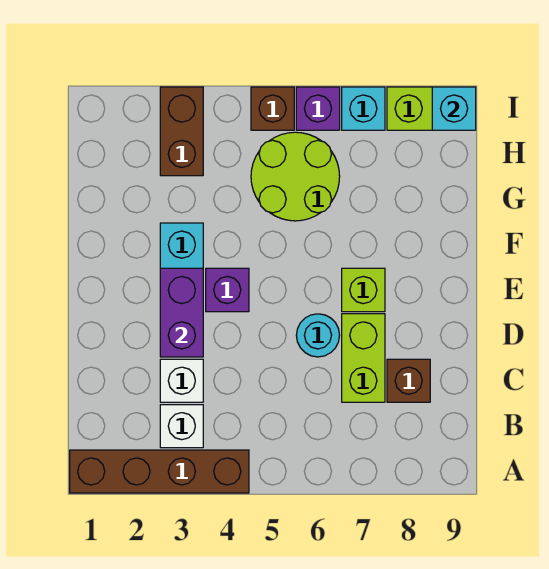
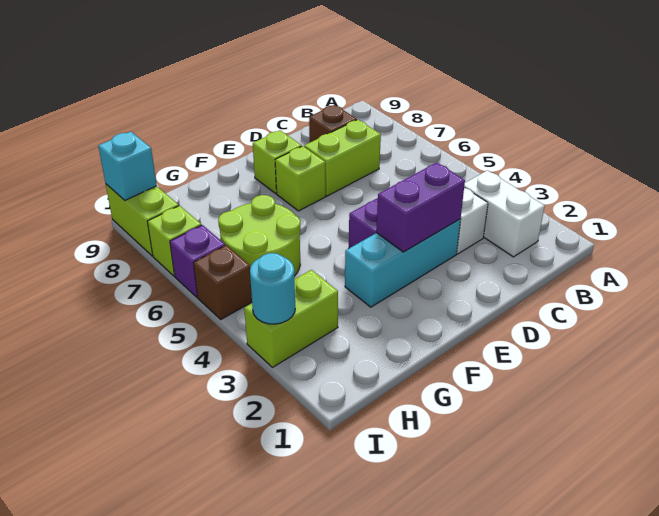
brown 1x4 brick [70,450,249,493] -> none
white 1x1 brick [160,405,203,448] -> white 1x2 brick [464,170,545,257]
cyan 1x1 round brick [296,314,340,357] -> cyan 1x1 round brick moved to [250,253,295,324]
none -> lime 1x1 brick [253,130,302,193]
brown 1x2 brick [160,87,203,176] -> lime 1x2 brick [244,270,338,367]
cyan 1x1 brick [342,87,385,130] -> lime 1x1 brick [147,206,201,276]

